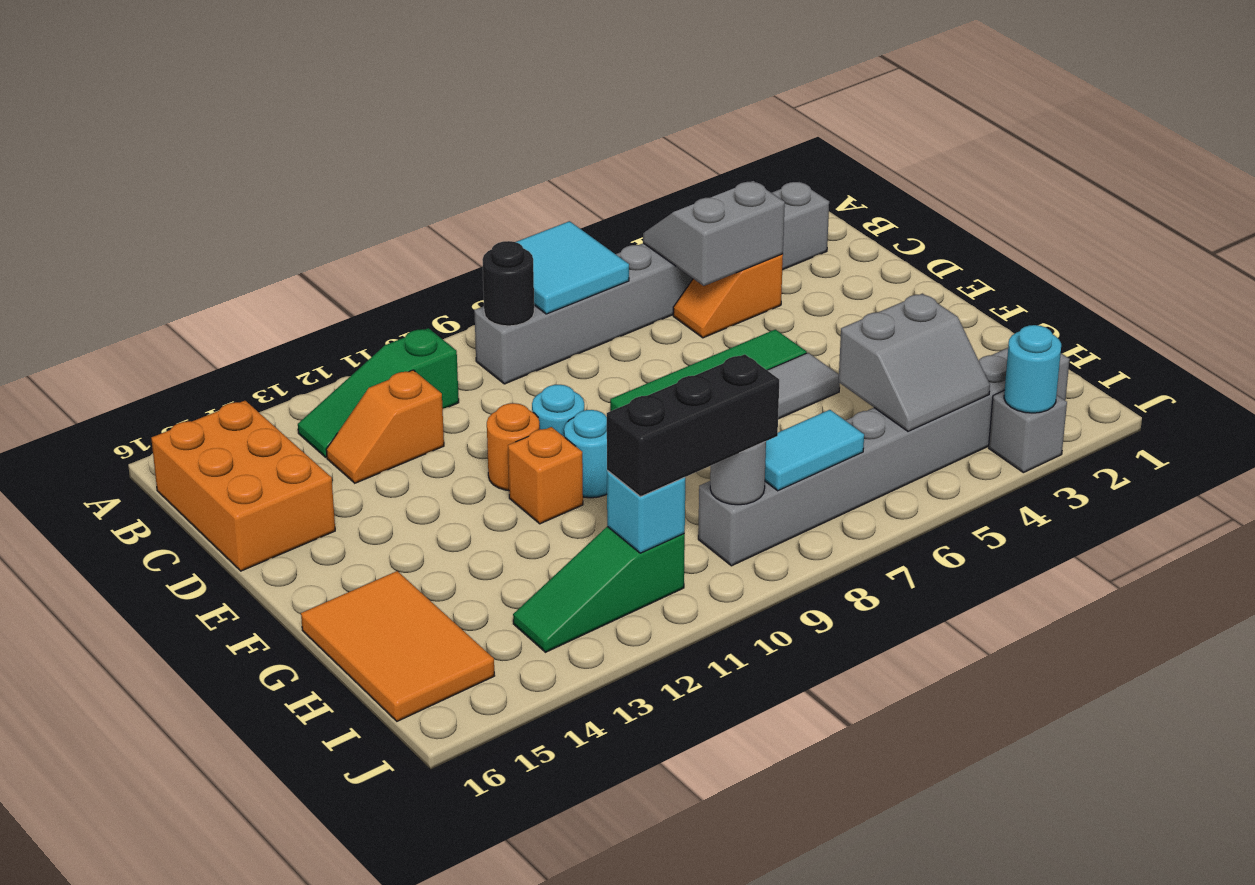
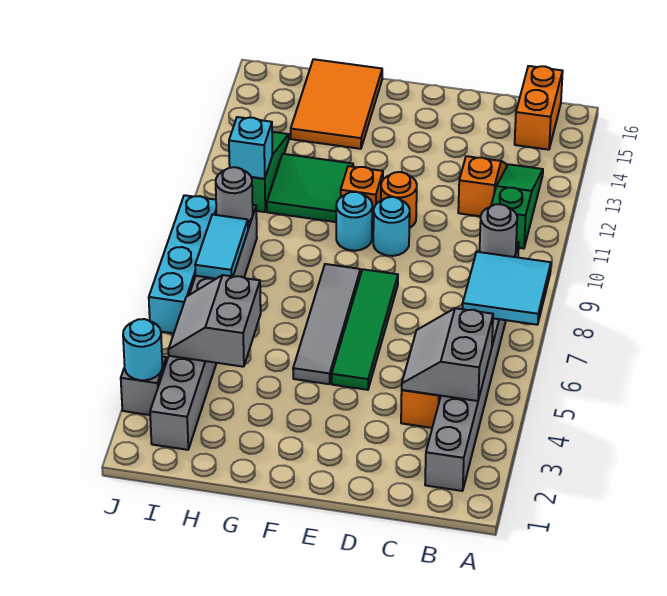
grey 2x2 slope [643,181,785,286] -> grey 2x2 slope turned to [402,308,493,401]
black 1x1 round brick [483,241,534,326] -> grey 1x1 round brick [480,204,517,257]
orange 2x3 brick [151,401,335,571] -> orange 1x2 brick [515,66,563,150]
none -> green 2x2 tile [267,154,353,222]
orange 2x3 tile [301,571,495,721] -> orange 2x3 tile turned to [291,59,382,149]
black 1x3 brick [607,354,779,497] -> none
none -> cyan 1x4 brick [149,195,216,333]

